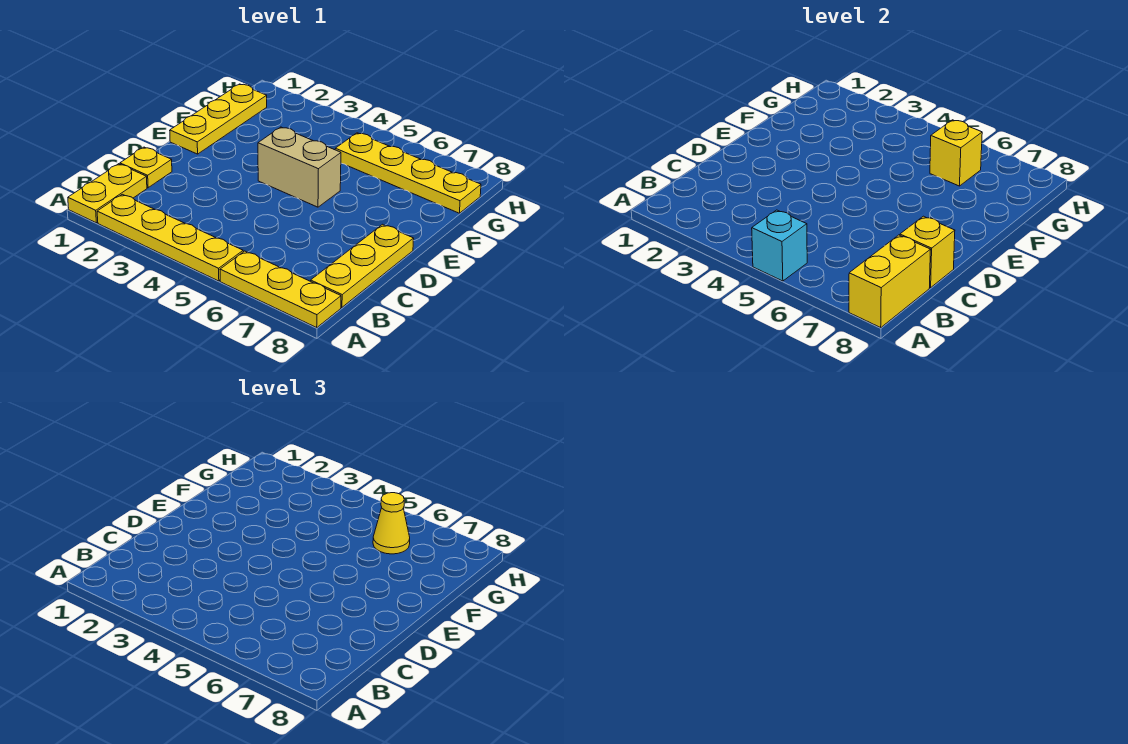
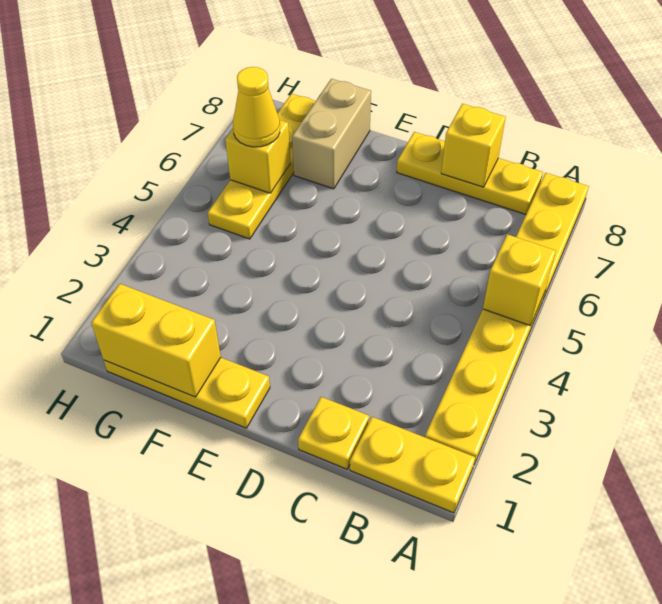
cyan 1x1 brick [752,210,807,281] -> yellow 1x1 brick [483,234,556,326]
yellow 1x2 brick [849,235,931,328] -> yellow 1x2 brick moved to [91,284,221,397]
tan 1x2 brick [258,127,341,207] -> tan 1x2 brick moved to [292,79,371,189]

